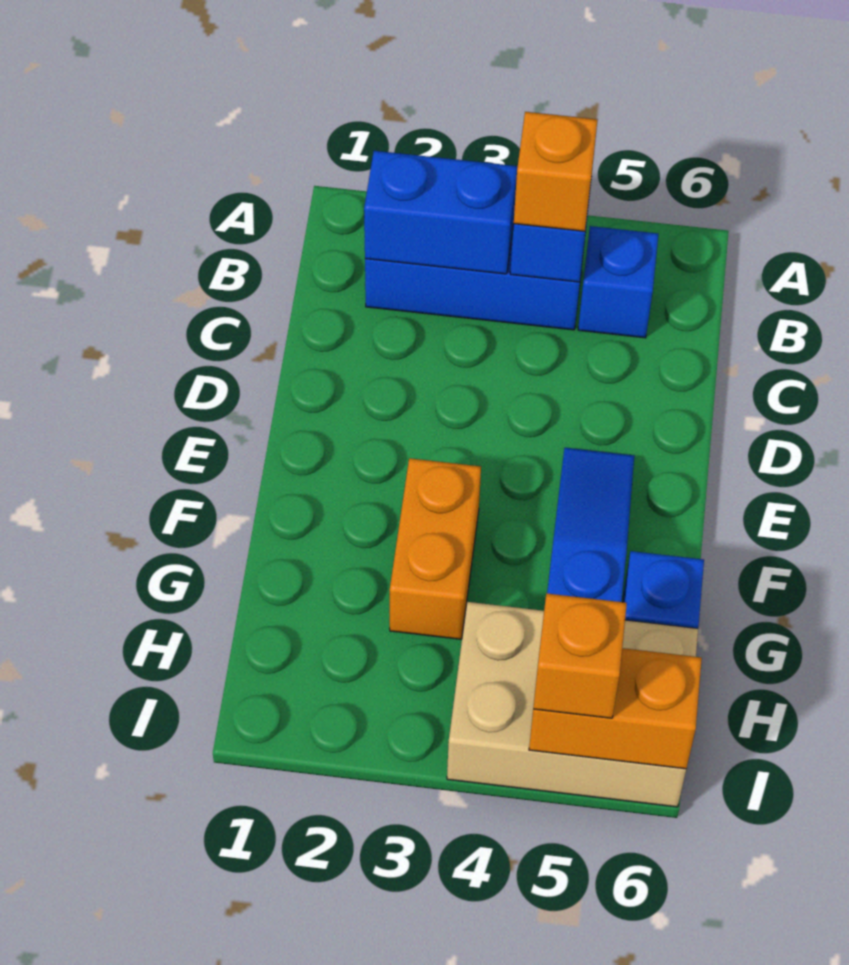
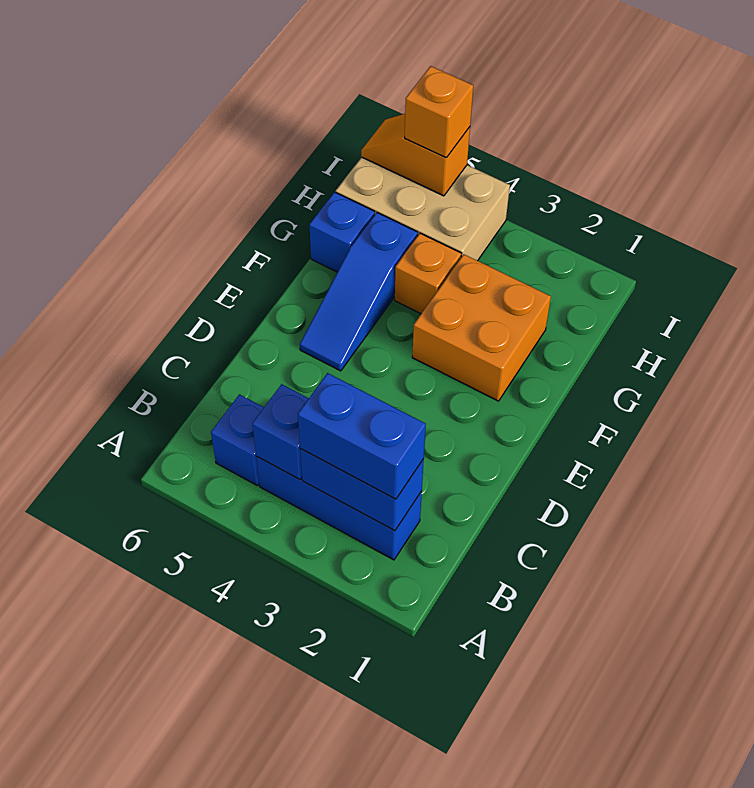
none -> blue 1x2 brick [298,373,426,499]
orange 1x1 brick [514,112,597,231] -> orange 1x1 brick moved to [395,233,461,314]
orange 1x2 brick [390,458,481,639] -> orange 2x2 brick [412,254,551,401]
orange 1x2 brick [529,648,702,769] -> orange 1x2 slope [361,114,470,196]

